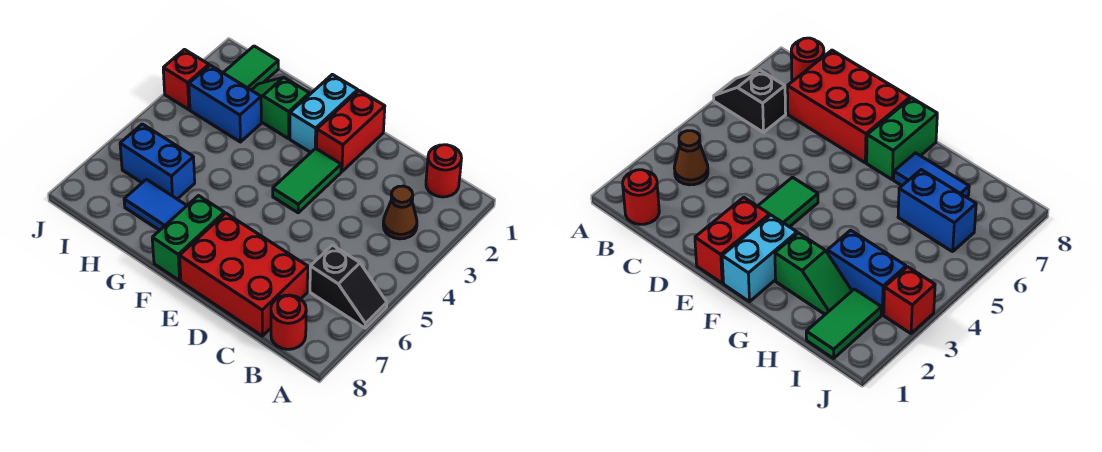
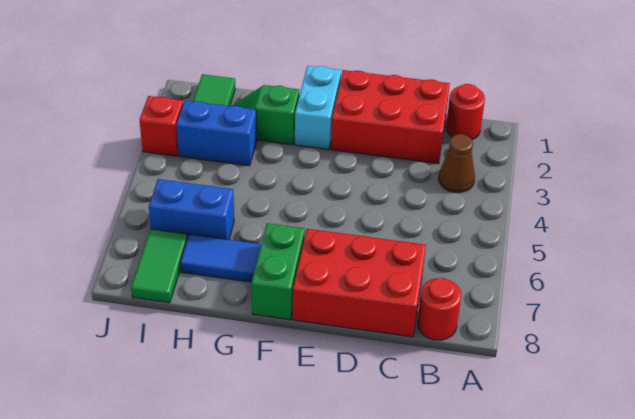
black 1x2 slope [310,245,387,328] -> none
red 1x2 brick [317,91,385,172] -> red 2x3 brick [331,70,450,164]
green 1x2 tile [273,148,341,213] -> green 1x2 tile moved to [131,229,188,303]

